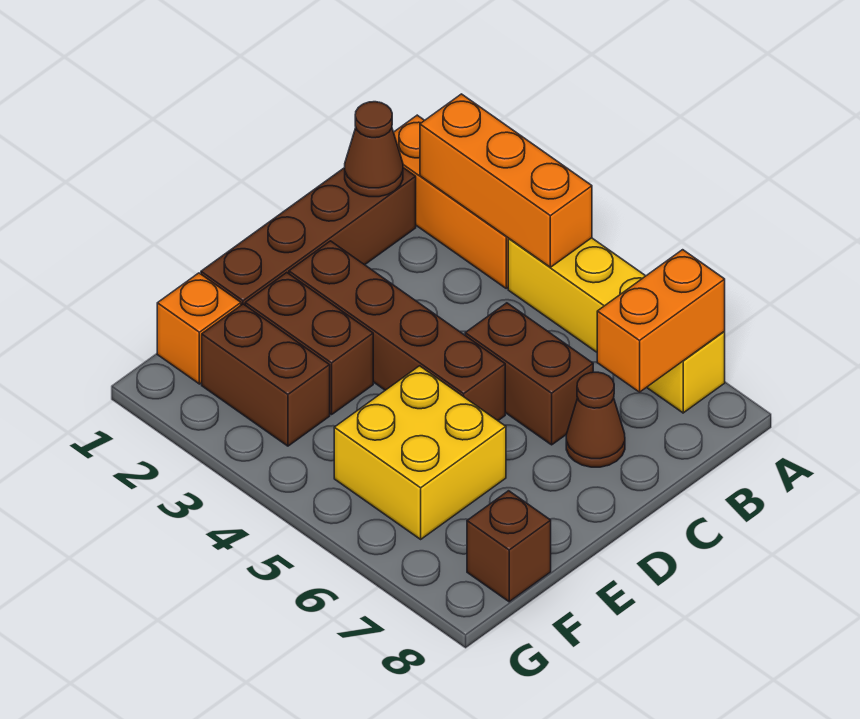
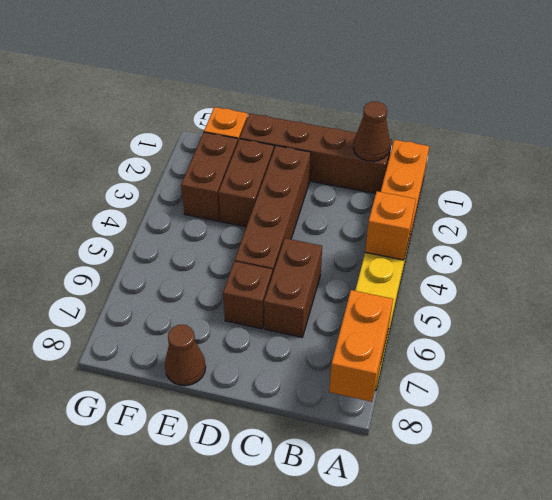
orange 1x3 brick [420,94,592,267] -> orange 1x1 brick [365,191,416,260]
orange 1x2 brick [597,250,725,392] -> orange 1x2 brick turned to [329,290,393,402]
brown 1x1 cone [566,372,625,467] -> brown 1x1 cone moved to [165,325,206,386]
yellow 2x2 brick [334,366,506,539] -> none
brown 1x1 brick [467,491,551,602] -> brown 1x1 brick moved to [223,261,272,329]

